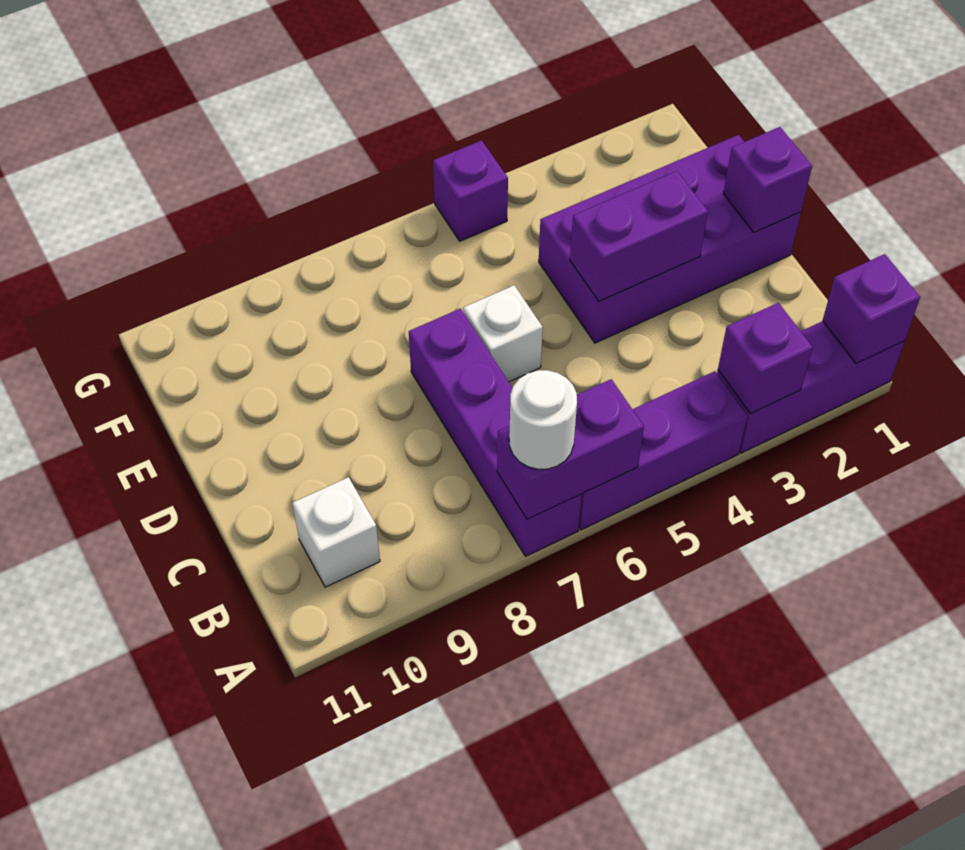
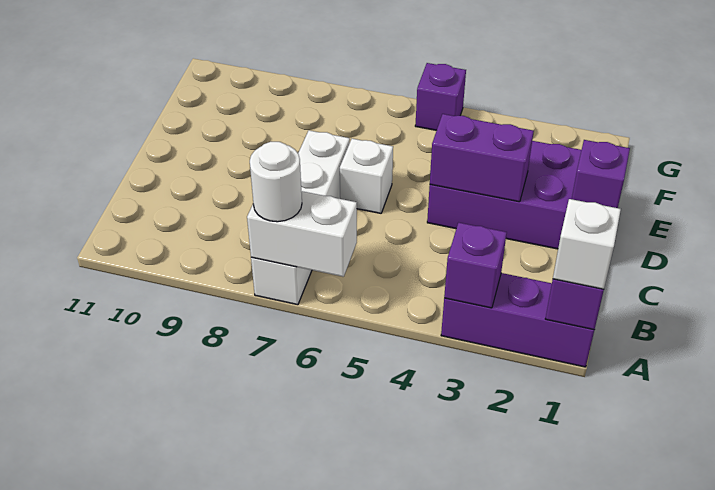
purple 1x3 brick [579,371,747,530] -> none
purple 1x2 brick [497,379,644,520] -> white 1x2 brick [247,191,357,277]
purple 1x4 brick [409,309,582,556] -> white 1x4 brick [251,130,350,305]
white 1x1 brick [293,477,380,587] -> white 1x1 brick moved to [553,199,621,289]

